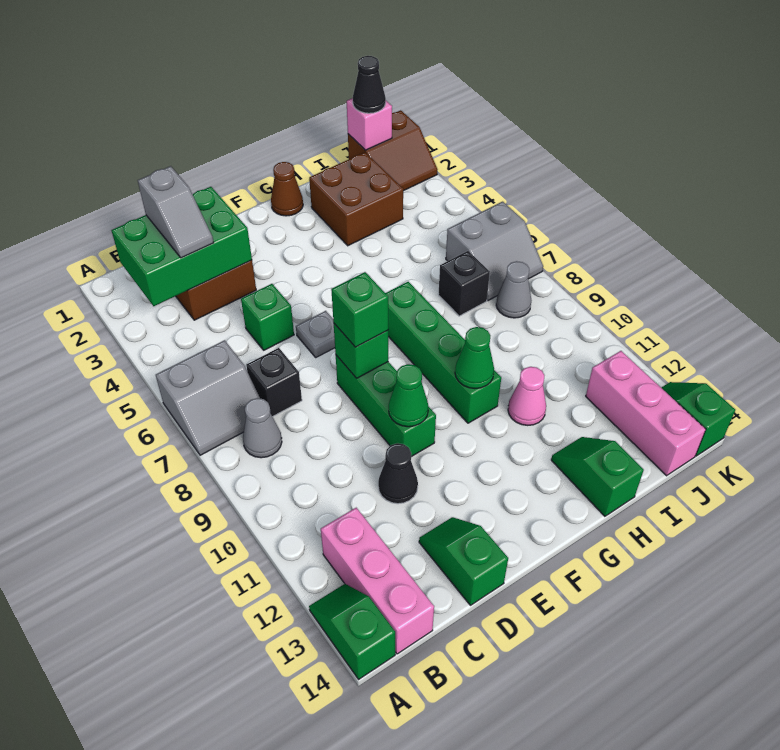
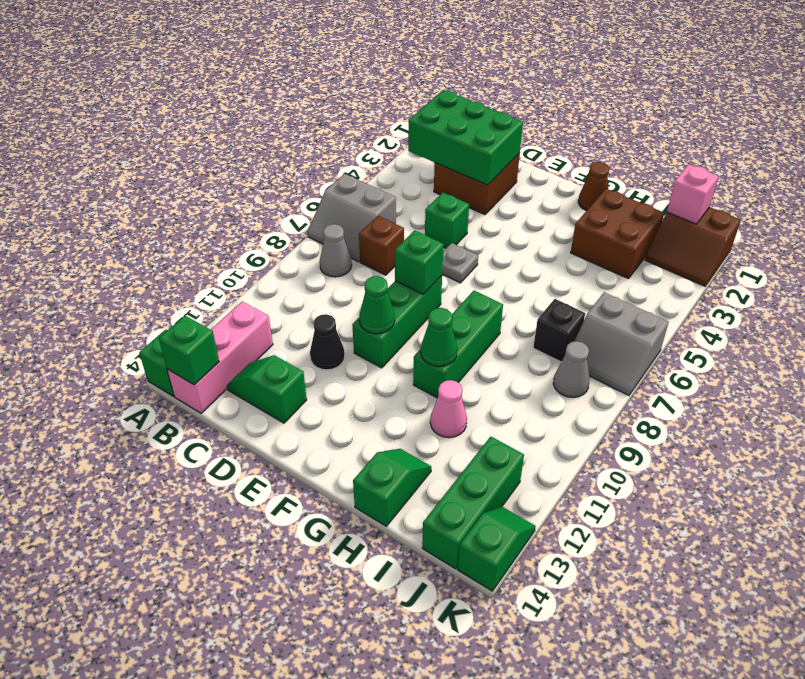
grey 1x2 slope [138,166,214,258] -> none
black 1x1 brick [246,348,302,417] -> brown 1x1 brick [359,216,404,275]
green 1x2 slope [419,517,508,605] -> green 1x2 slope turned to [227,355,307,423]
green 1x1 brick [331,272,388,347] -> green 1x1 brick moved to [159,316,219,385]
green 1x4 brick [386,282,501,423] -> green 1x3 brick [413,291,503,398]
black 1x1 cone [353,56,386,113] -> none
pink 1x3 brick [586,351,706,476] -> green 1x3 brick [422,436,524,569]

